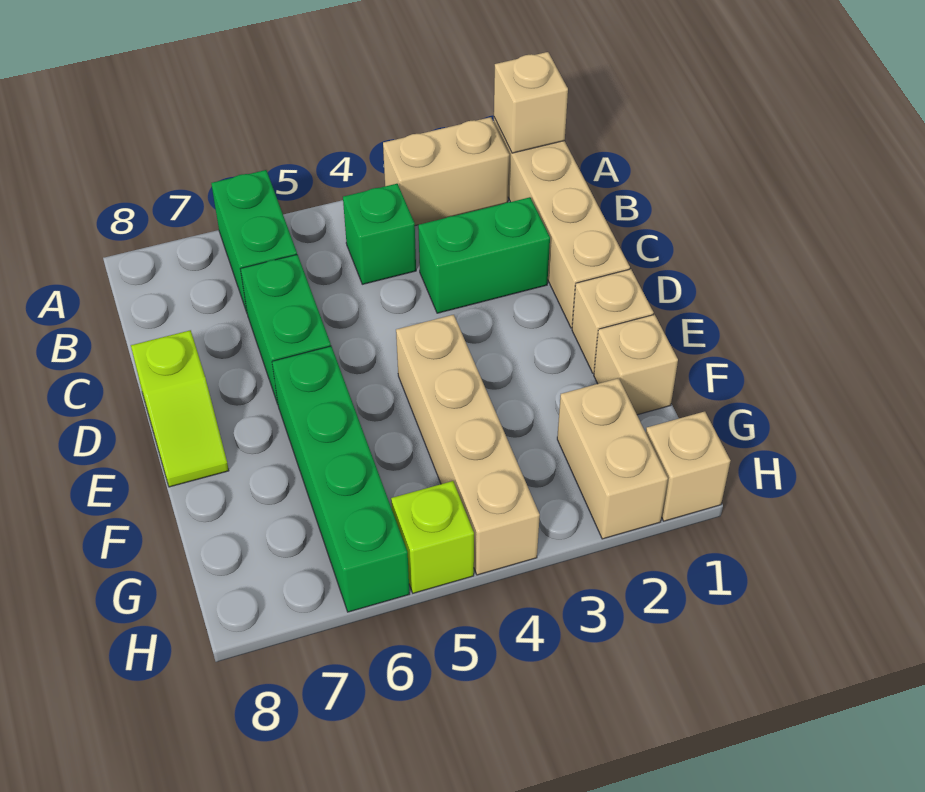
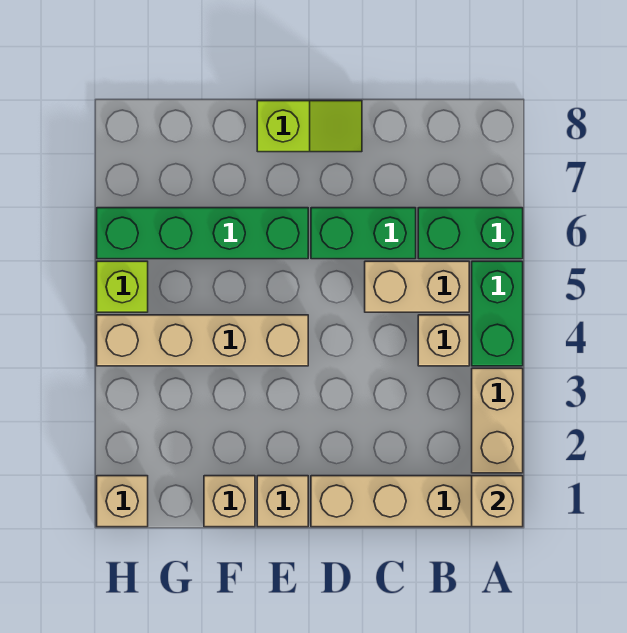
green 1x1 brick [343,184,416,284] -> tan 1x1 brick [418,315,469,366]
green 1x2 brick [418,197,550,313] -> green 1x2 brick moved to [472,261,523,366]
lime 1x2 slope [131,330,229,487] -> lime 1x2 slope turned to [257,101,362,152]
tan 1x2 brick [557,378,668,539] -> tan 1x2 brick moved to [365,261,469,312]

